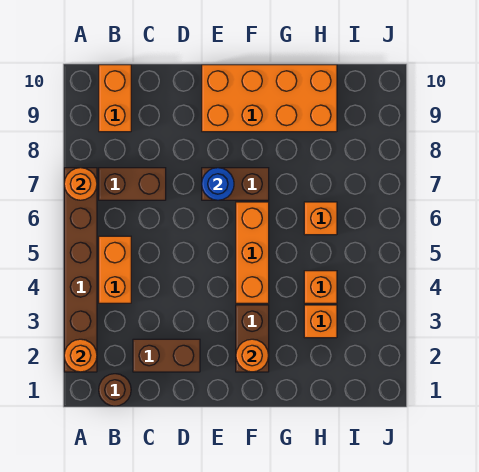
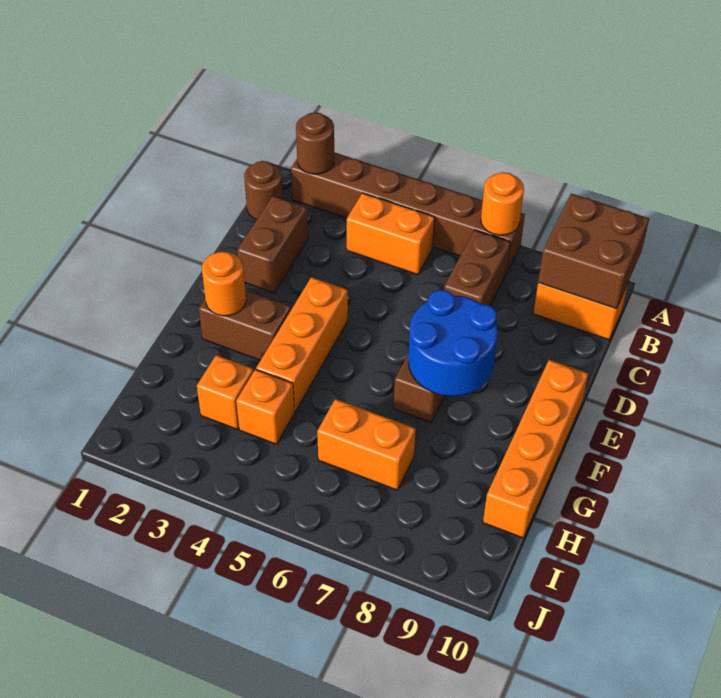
orange 1x1 round brick [64,339,97,372] -> brown 1x1 round brick [296,112,334,174]
none -> brown 2x2 brick [538,194,649,309]
blue 1x1 round brick [202,168,234,200] -> blue 2x2 round brick [408,290,498,396]
orange 2x4 brick [202,65,337,132] -> orange 1x4 brick [483,360,588,538]
orange 1x3 brick [236,202,269,303] -> orange 1x3 brick turned to [256,277,348,411]
orange 1x1 brick [304,202,337,235] -> orange 1x2 brick [317,399,416,490]

